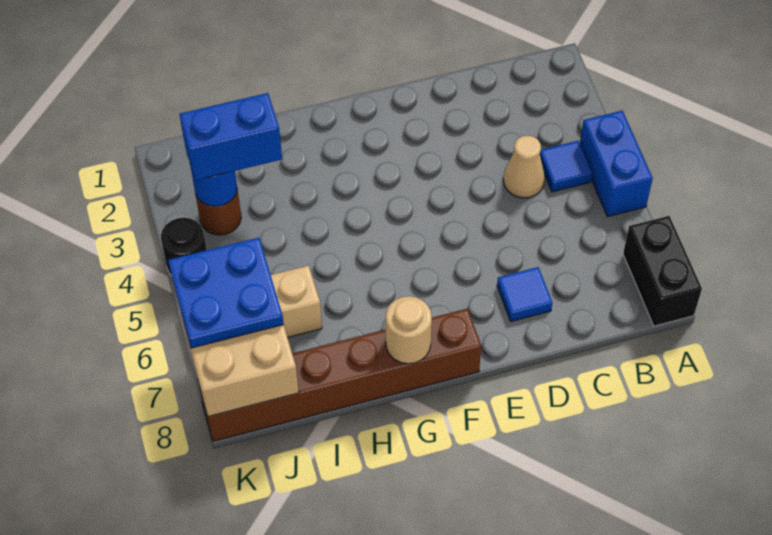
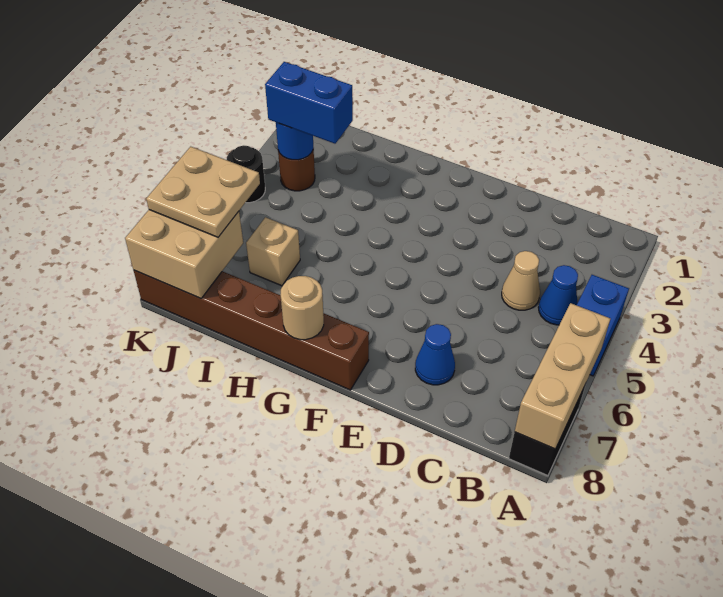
none -> tan 1x3 brick [515,303,610,449]
blue 1x1 tile [540,141,592,192] -> blue 1x1 cone [538,265,578,325]
blue 1x1 tile [497,267,552,321] -> blue 1x1 cone [415,324,455,385]
blue 2x2 plate [168,238,284,348] -> tan 2x2 plate [146,147,260,237]

